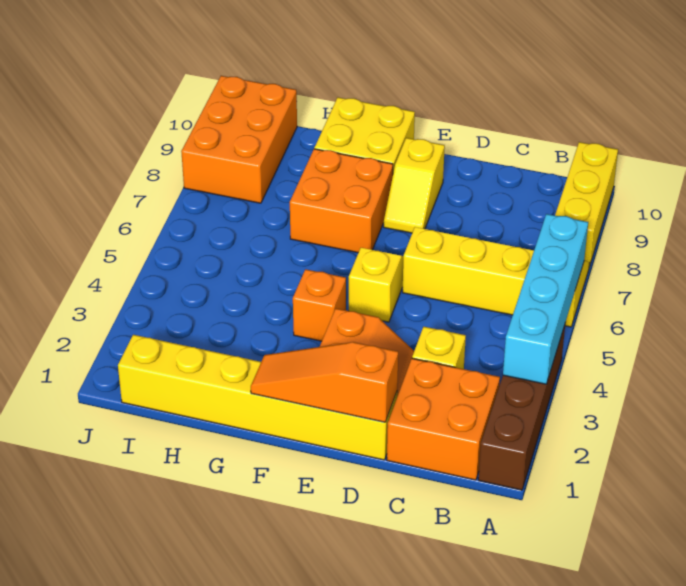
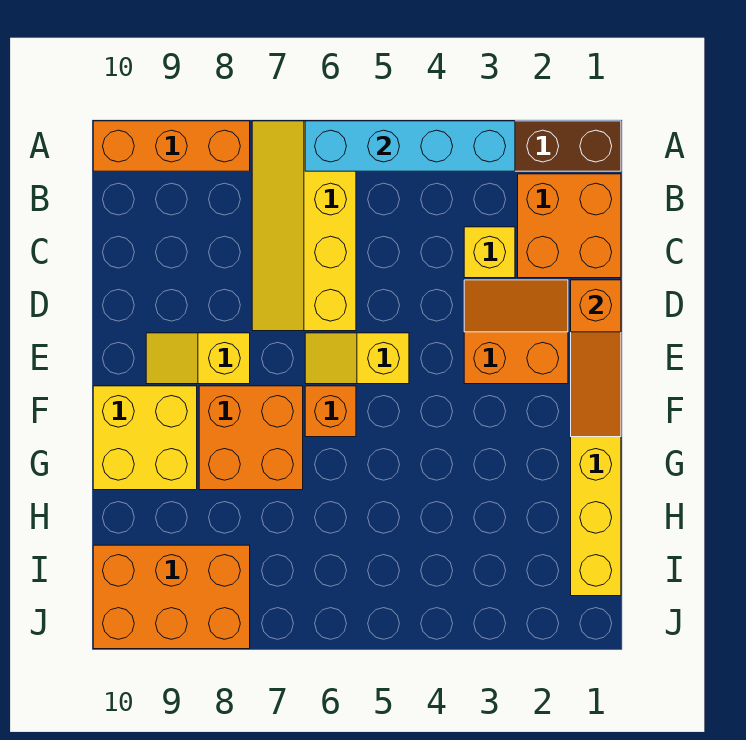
yellow 1x3 brick [555,142,618,267] -> orange 1x3 brick [93,121,250,171]
yellow 1x2 slope [384,138,445,233] -> yellow 1x2 slope turned to [146,333,250,384]
orange 1x1 brick [293,269,346,341] -> orange 1x1 brick moved to [305,386,356,437]

